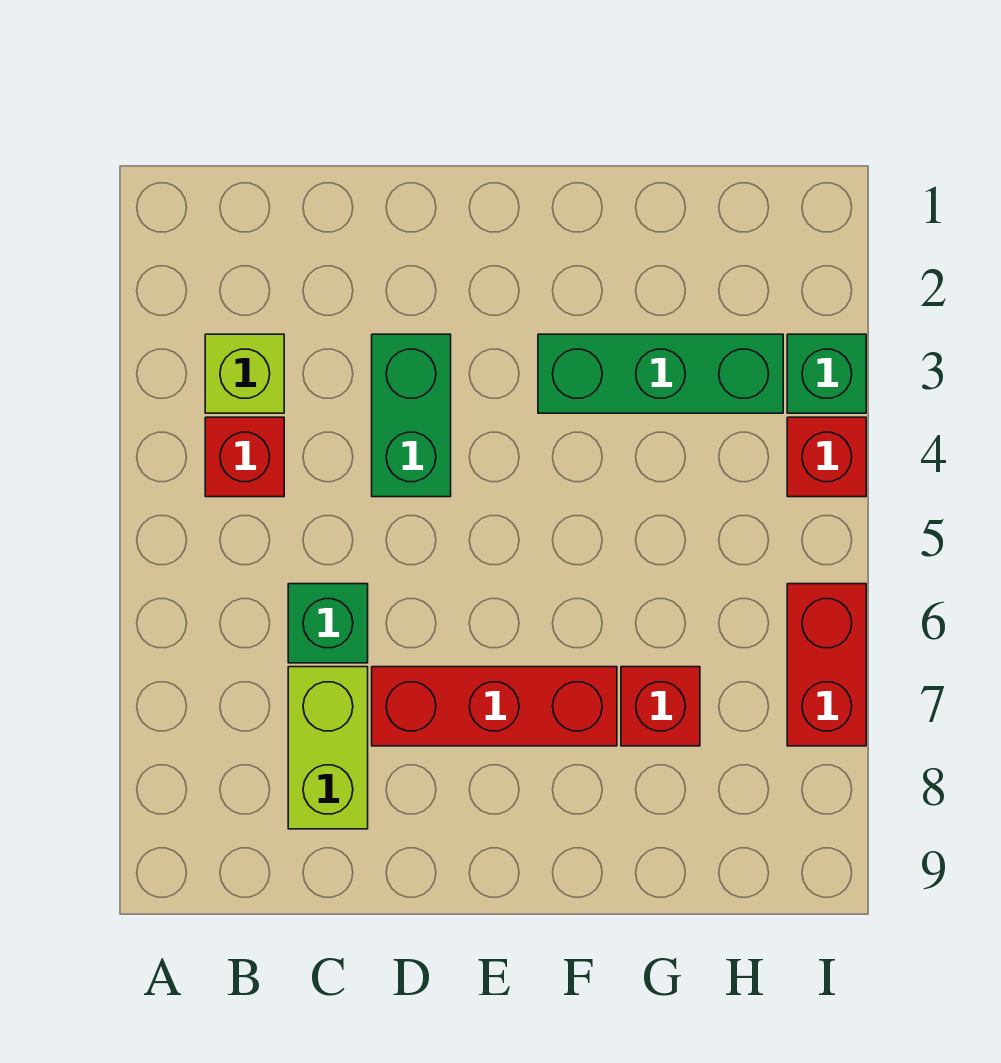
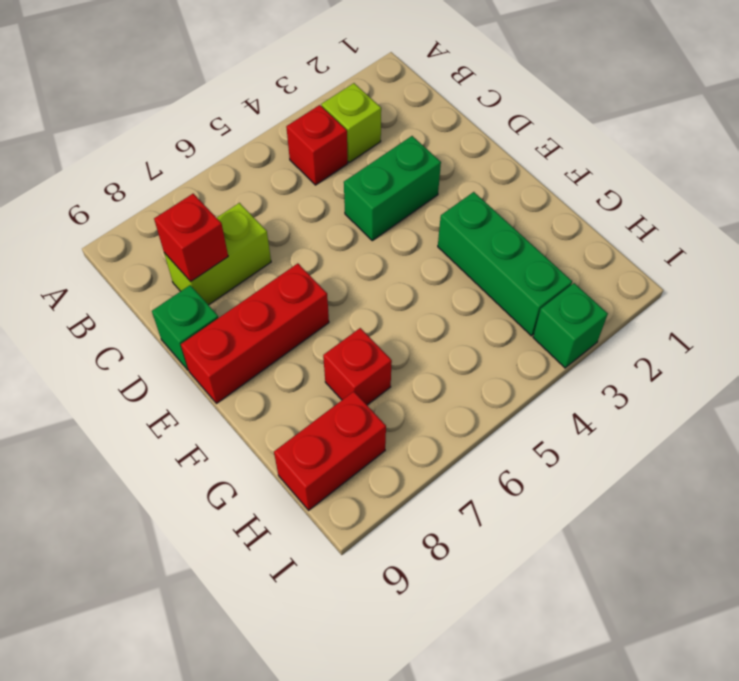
green 1x1 brick [288,584,368,663] -> green 1x1 brick moved to [152,285,218,370]
red 1x3 brick [372,667,617,746] -> red 1x3 brick turned to [181,263,329,404]
red 1x1 brick [787,417,866,497] -> red 1x1 brick moved to [154,194,228,282]
red 1x2 brick [787,584,866,746] -> red 1x2 brick moved to [274,392,386,510]

